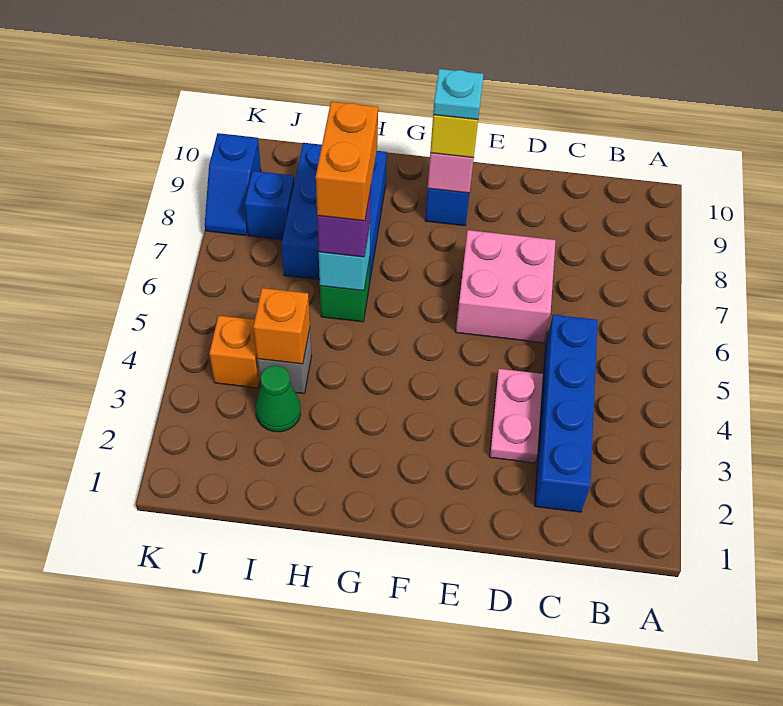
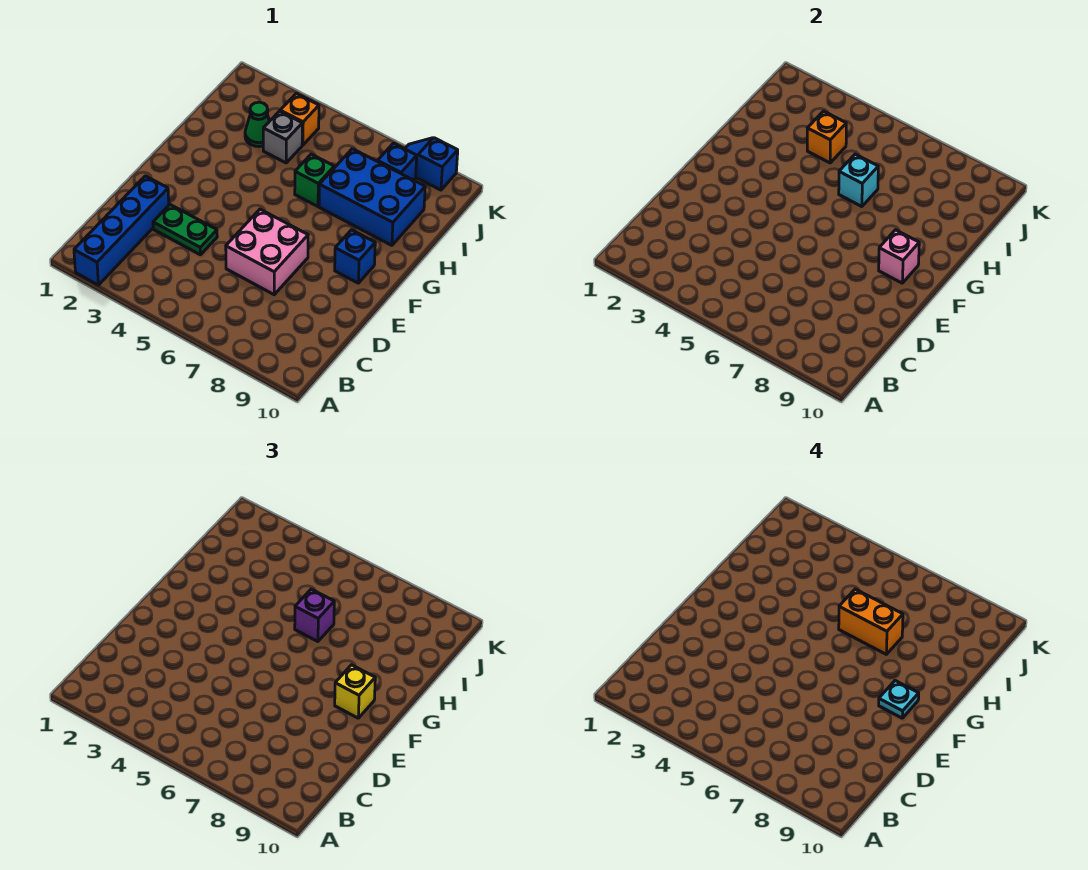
blue 1x4 brick [535,315,598,512] -> blue 1x4 brick turned to [74,176,169,285]
pink 1x2 plate [490,369,543,463] -> green 1x2 plate [153,205,217,255]

